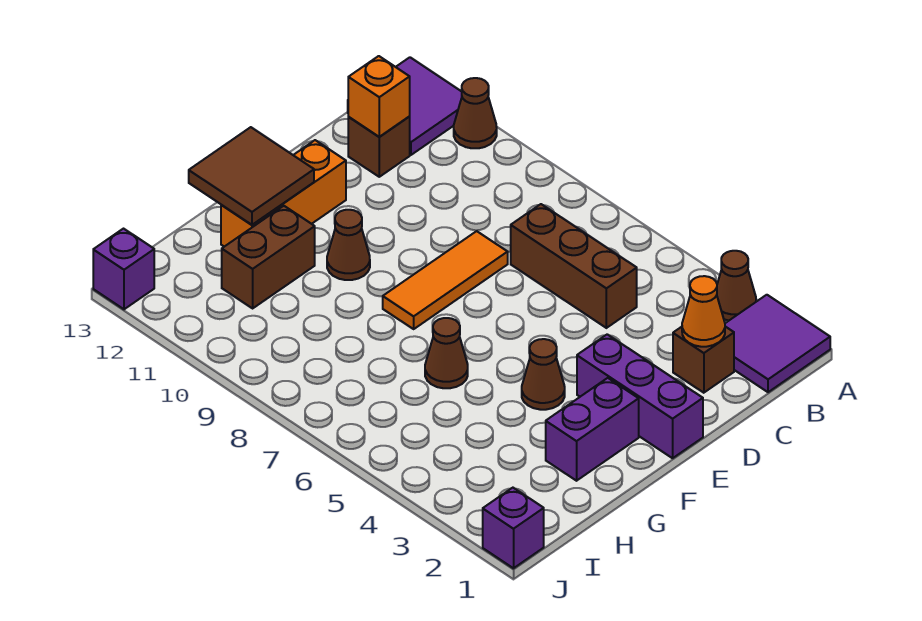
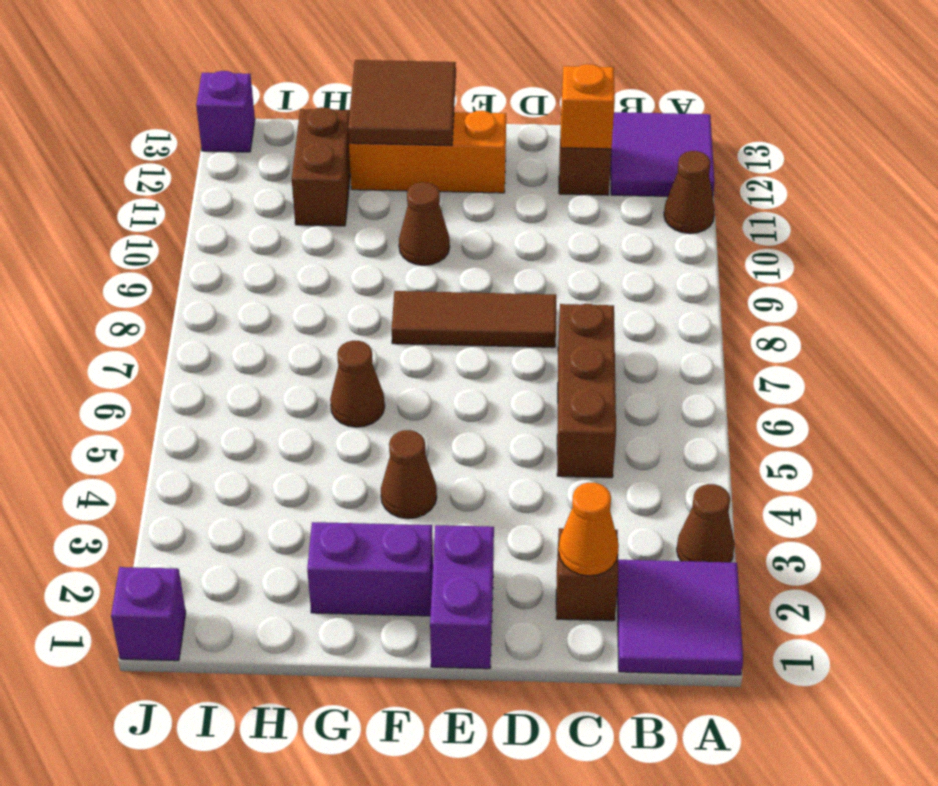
orange 1x3 tile [383,231,508,329] -> brown 1x3 tile [392,291,556,347]
purple 1x3 brick [577,334,703,458] -> purple 1x2 brick [430,525,494,669]
brown 1x2 brick [222,206,315,308] -> brown 1x2 brick turned to [292,107,350,226]

